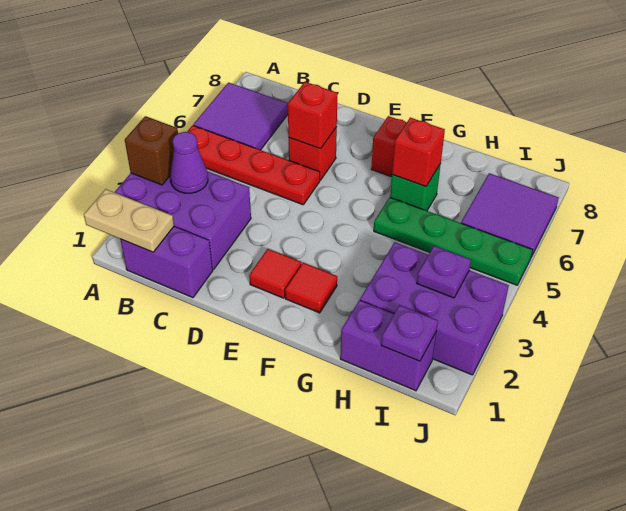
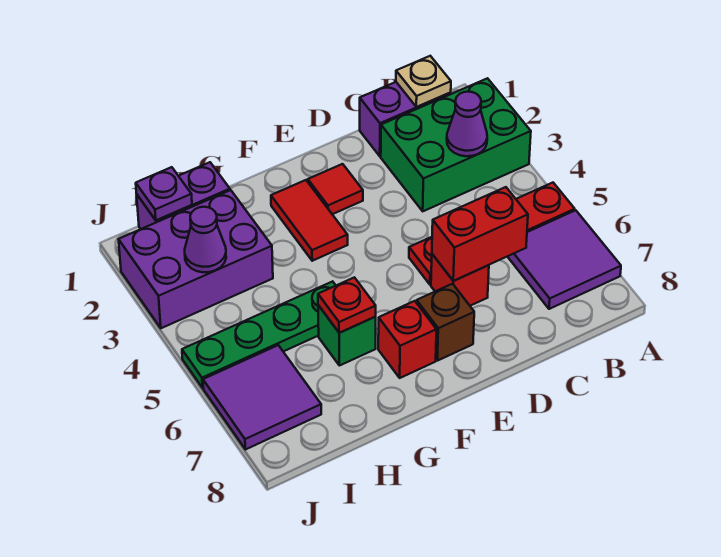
tan 1x2 plate [84,189,174,252] -> tan 1x1 plate [396,56,451,107]
purple 2x3 brick [114,172,251,270] -> green 2x3 brick [381,78,531,211]
brown 1x1 brick [125,116,178,185] -> brown 1x1 brick moved to [417,284,474,361]
red 1x1 brick [288,82,337,149] -> red 1x2 brick [432,187,528,281]
red 1x1 tile [285,263,337,313] -> red 1x2 tile [271,180,348,261]
red 1x1 brick [392,118,445,186] -> red 1x1 plate [318,277,376,333]
purple 1x1 plate [417,246,471,298] -> purple 1x1 cone [185,207,226,272]

